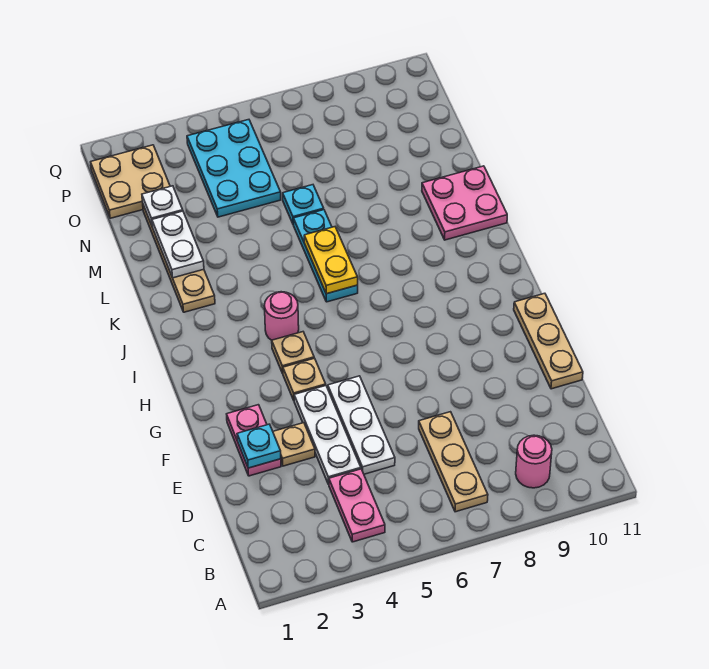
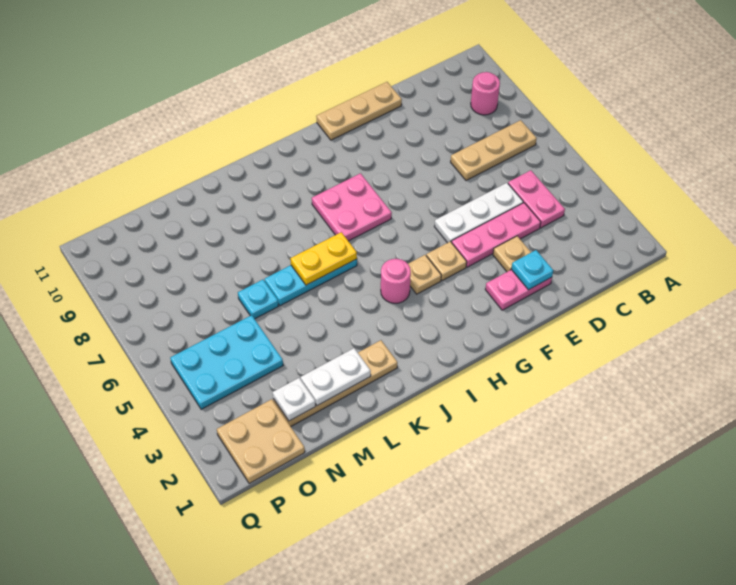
pink 1x2 plate [329,469,385,542] -> pink 1x2 plate turned to [508,170,565,228]
white 1x3 plate [294,386,361,484] -> pink 1x3 plate [452,203,541,267]
pink 2x2 plate [422,166,507,240] -> pink 2x2 plate moved to [312,173,392,241]

